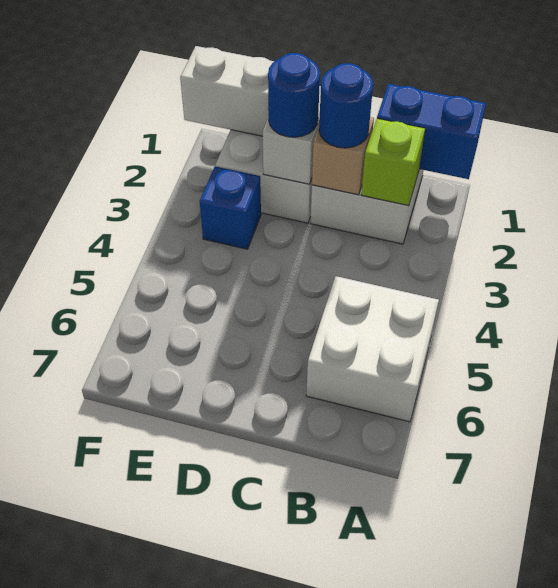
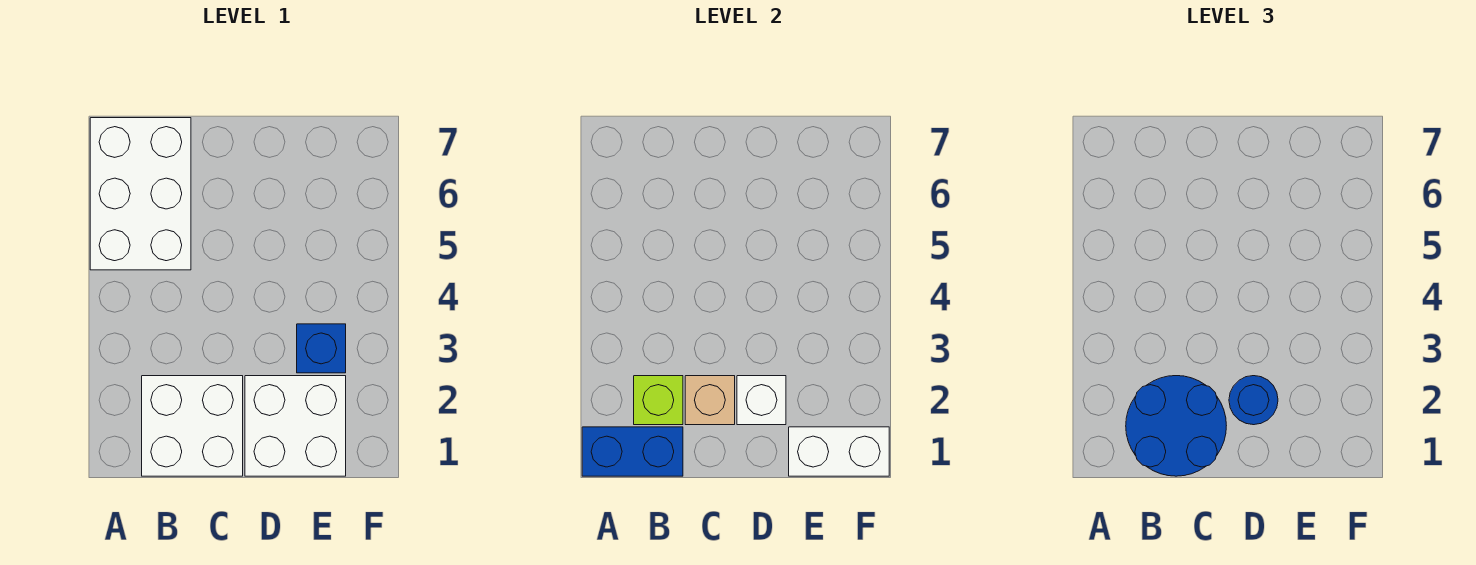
white 2x2 brick [306,276,439,422] -> white 2x3 brick [90,118,191,270]
blue 1x1 round brick [319,63,373,148] -> blue 2x2 round brick [1126,376,1226,476]

